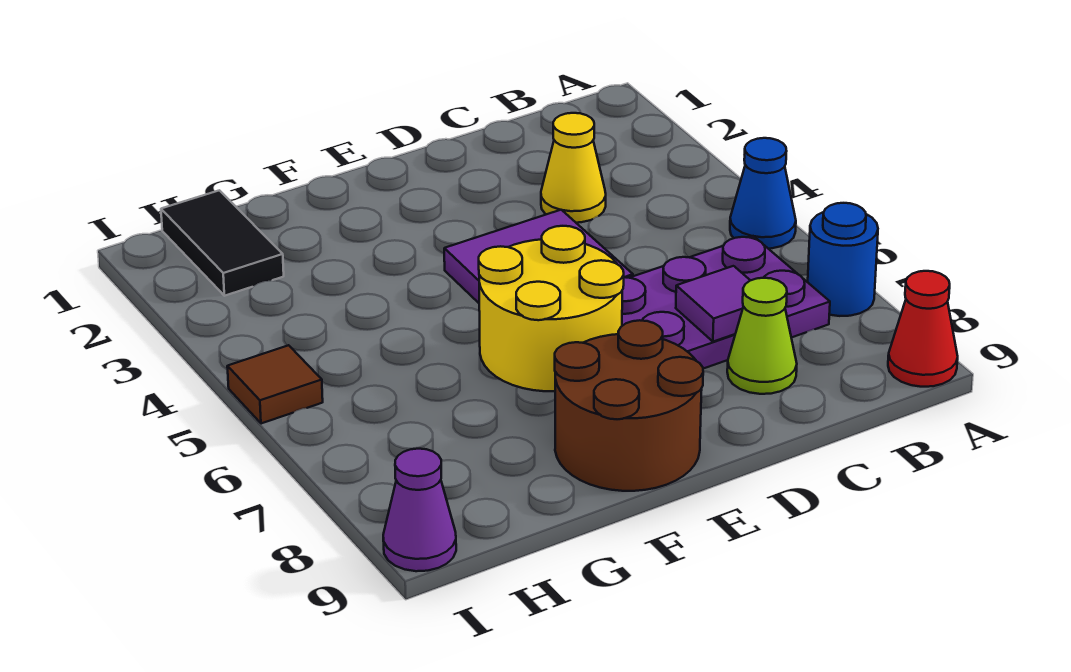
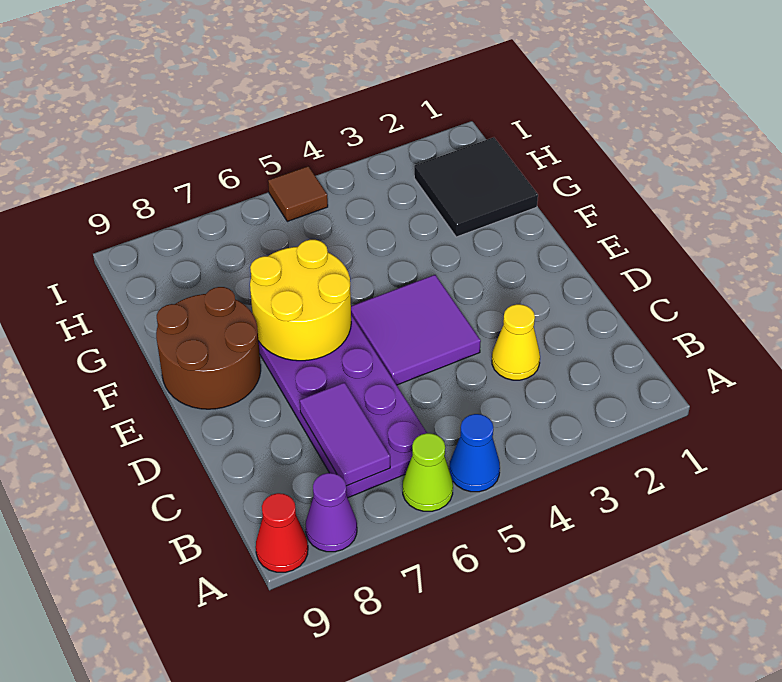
blue 1x1 round brick [808,203,878,316] -> none
purple 1x1 tile [676,266,750,342] -> purple 1x2 tile [300,382,390,486]
lime 1x1 cone [727,278,797,394] -> lime 1x1 cone moved to [403,433,453,511]
black 1x2 tile [161,190,284,296] -> black 2x2 tile [414,137,538,237]
purple 1x1 cone [383,449,456,571] -> purple 1x1 cone moved to [306,473,357,552]

